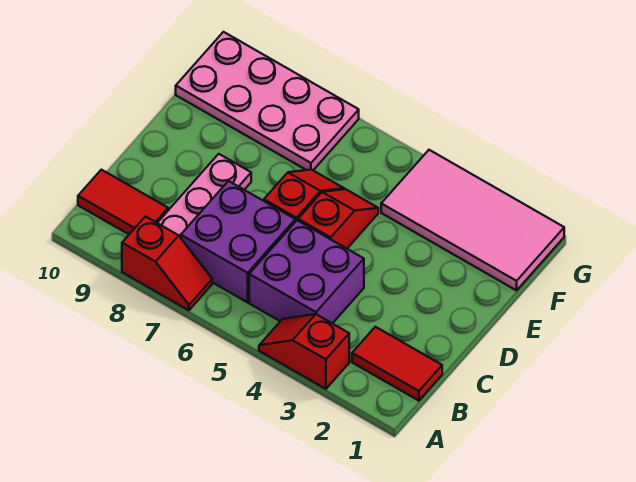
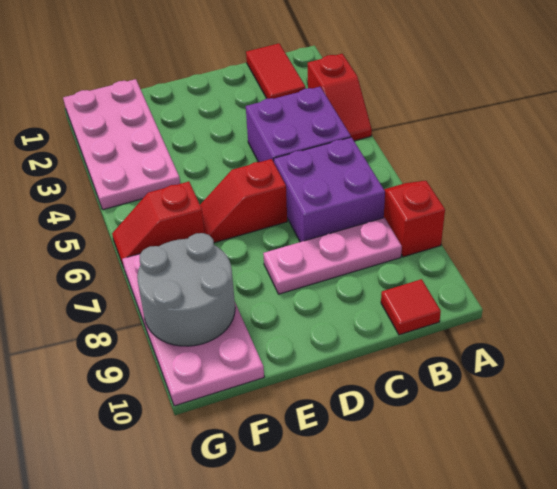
red 1x2 tile [78,170,168,234] -> red 1x1 tile [381,279,441,335]
red 1x2 slope [298,189,378,249] -> red 1x2 slope moved to [112,182,205,265]
pink 2x4 tile [381,150,564,290] -> pink 2x4 plate [63,79,180,210]
none -> grey 2x2 round brick [137,233,235,346]

